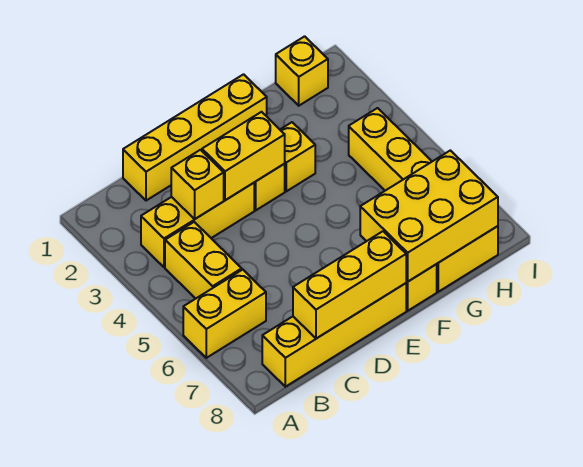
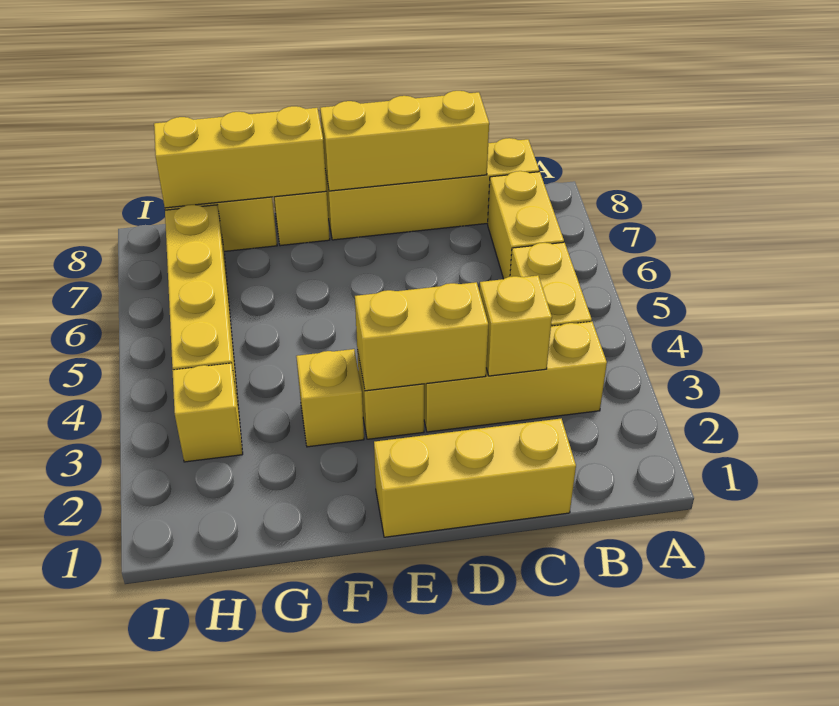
yellow 1x2 brick [183,270,266,358] -> yellow 1x2 brick turned to [488,171,564,279]
yellow 1x4 brick [123,74,267,201] -> yellow 1x3 brick [374,419,576,537]
yellow 2x3 brick [360,150,498,282] -> yellow 1x3 brick [154,106,327,208]
yellow 1x1 brick [276,36,328,106] -> yellow 1x1 brick moved to [172,363,243,462]

